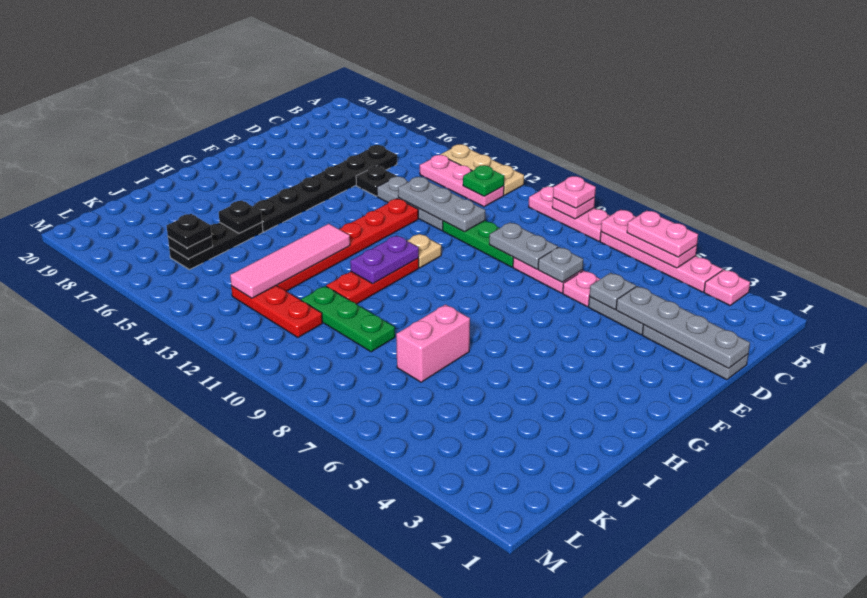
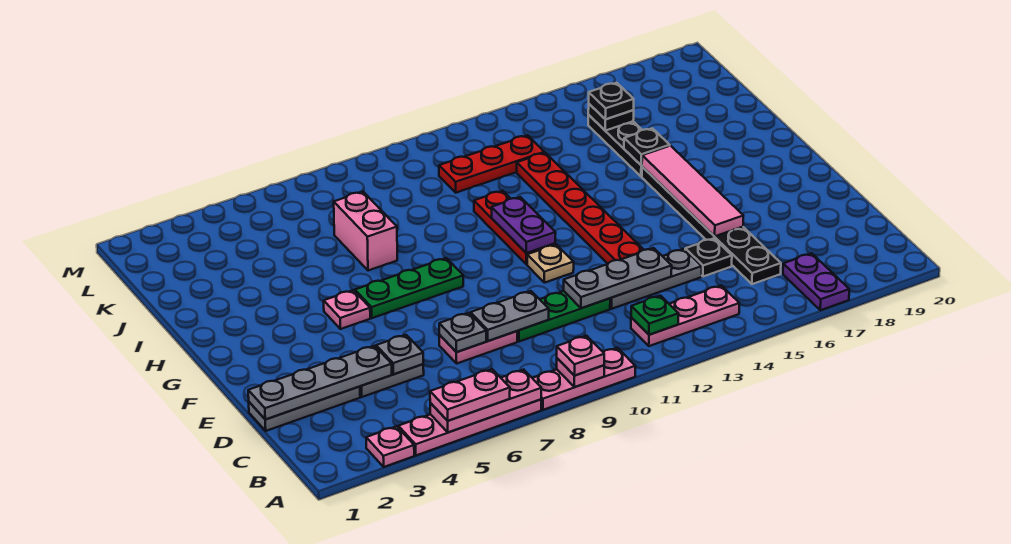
tan 1x3 plate [440,144,524,195] -> none
none -> purple 1x2 plate [783,253,849,310]
pink 1x1 plate [563,271,600,307] -> pink 1x1 plate moved to [324,290,370,329]
pink 1x4 tile [230,224,350,298] -> pink 1x4 tile moved to [642,146,743,236]
green 1x3 plate [301,286,395,352] -> green 1x3 plate moved to [355,258,463,318]

